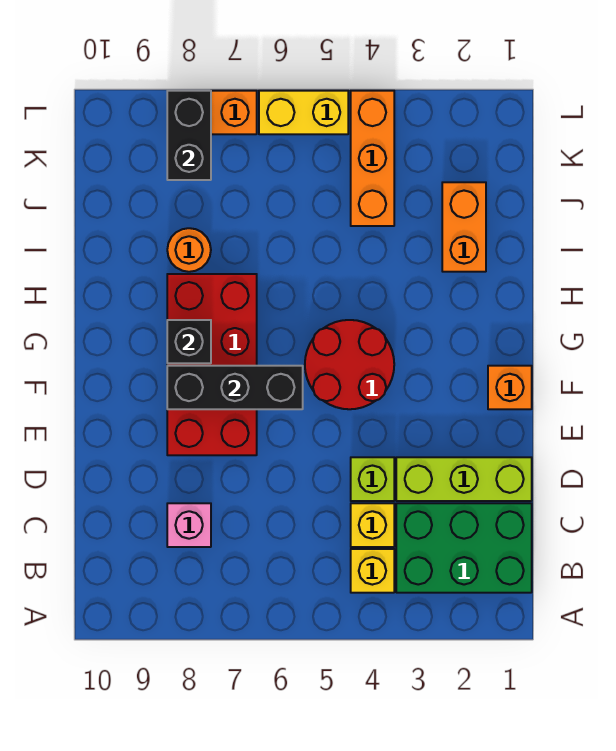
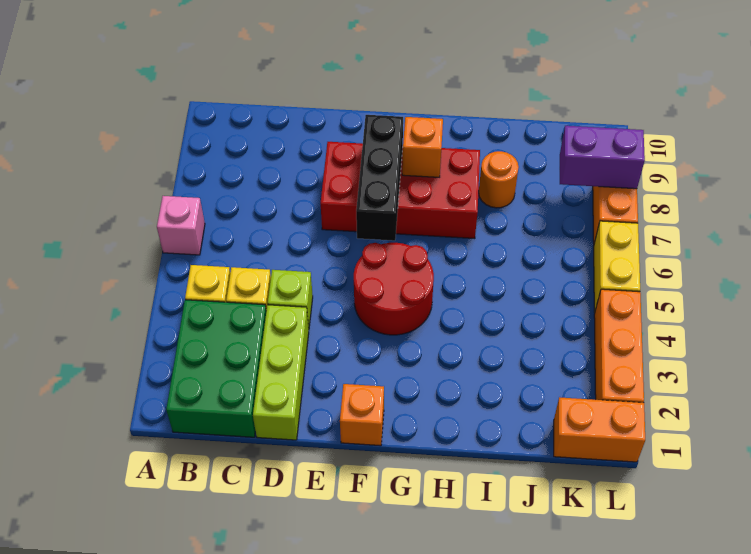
pink 1x1 brick [167,503,211,547] -> pink 1x1 brick moved to [157,196,205,255]
black 1x1 brick [167,320,211,363] -> orange 1x1 brick [402,117,443,177]
orange 1x2 brick [442,182,486,272] -> orange 1x2 brick moved to [554,397,645,462]
orange 1x3 brick [351,91,394,226] -> orange 1x3 brick turned to [594,289,644,403]
black 1x2 brick [167,91,211,180] -> purple 1x2 brick [560,126,645,189]

